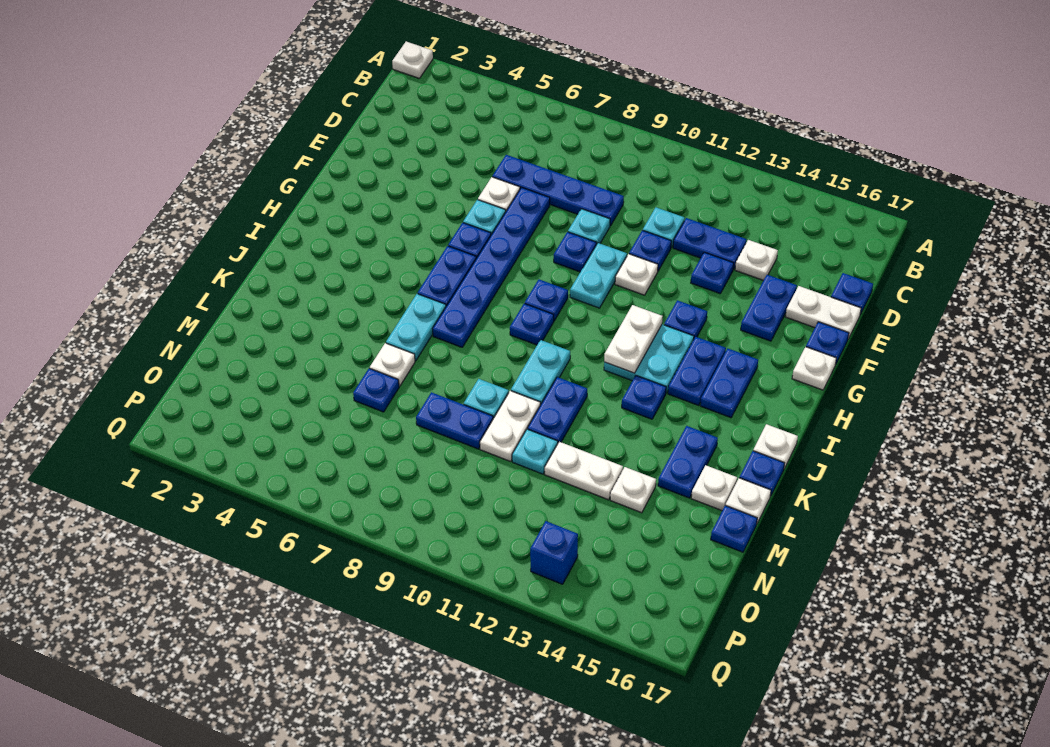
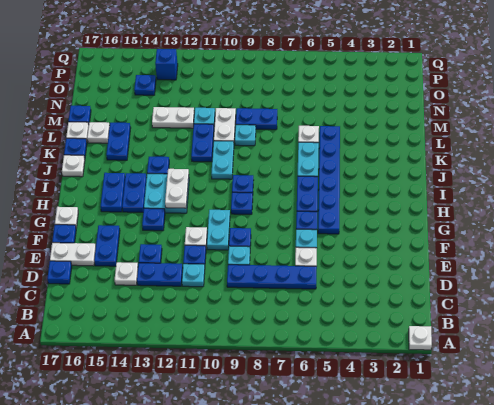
blue 1x6 plate [433,188,550,347] -> blue 1x6 plate moved to [318,126,340,234]
blue 1x1 plate [353,368,399,412] -> blue 1x1 plate moved to [134,75,156,95]
white 1x1 plate [610,467,656,513] -> none

